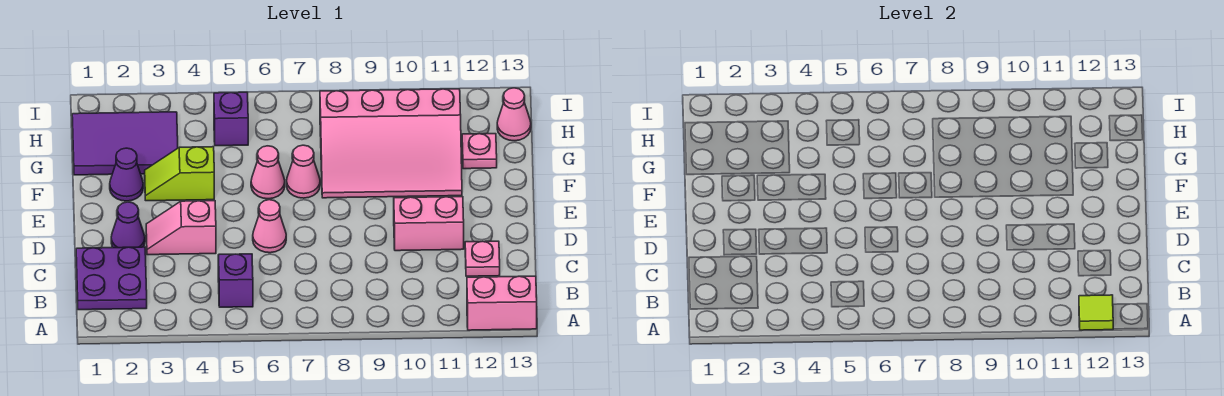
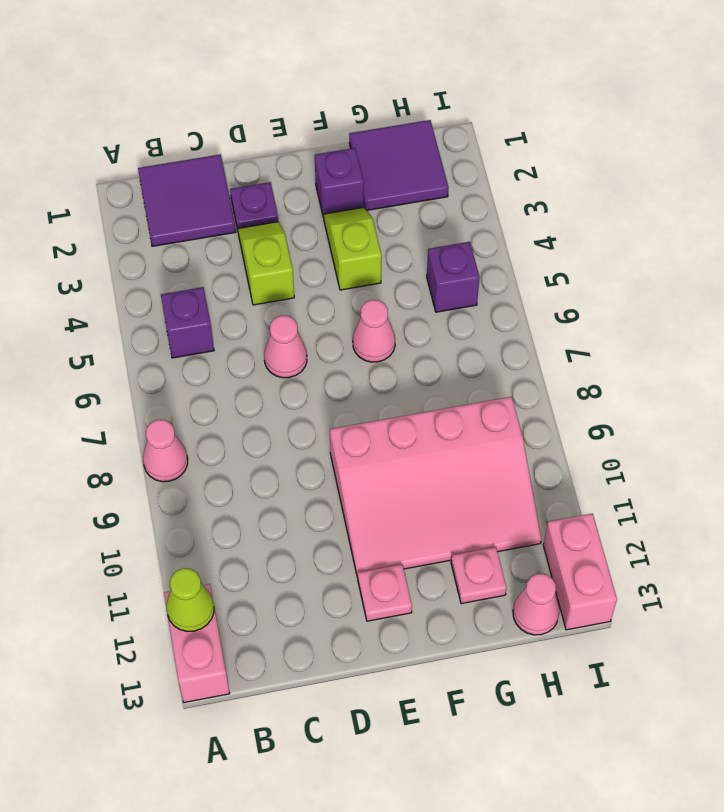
lime 1x1 tile [1079,295,1113,330] -> lime 1x1 cone [166,568,214,632]
purple 2x2 plate [76,247,147,310] -> purple 2x2 tile [138,154,236,246]
pink 1x1 plate [465,241,500,276] -> pink 1x1 plate moved to [357,564,412,621]
purple 1x1 cone [111,202,145,248] -> purple 1x1 plate [230,182,278,229]
pink 1x2 slope [146,201,216,255] -> lime 1x2 slope [238,222,294,305]
pink 1x2 brick [394,197,464,251] -> pink 1x2 brick moved to [543,514,617,630]
purple 1x1 cone [110,148,143,201] -> purple 1x1 brick [315,148,364,217]
pink 1x1 cone [287,145,320,198] -> pink 1x1 cone moved to [143,420,188,482]
pink 3x4 slope [320,89,462,198] -> pink 3x4 slope turned to [330,397,541,577]
purple 2x3 tile [72,112,178,175] -> purple 2x2 tile [349,120,449,210]

